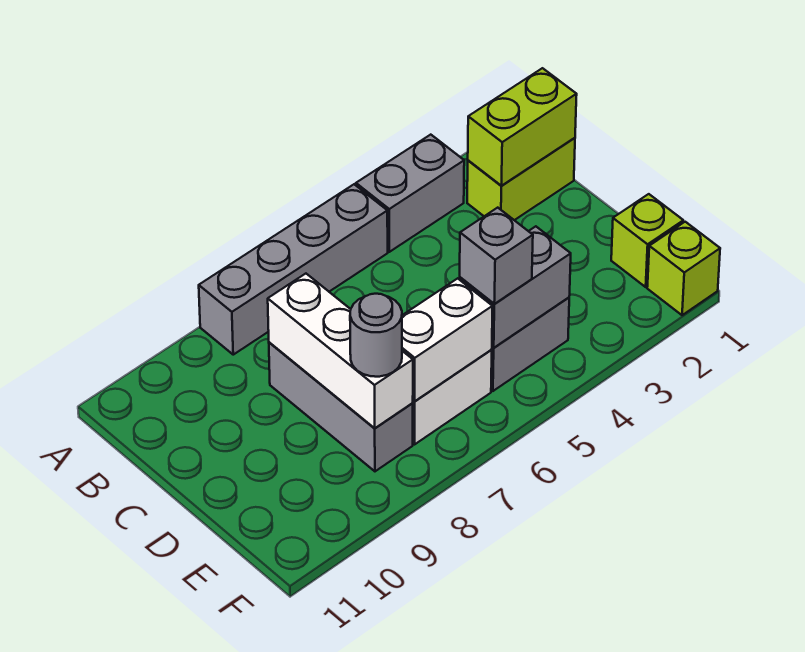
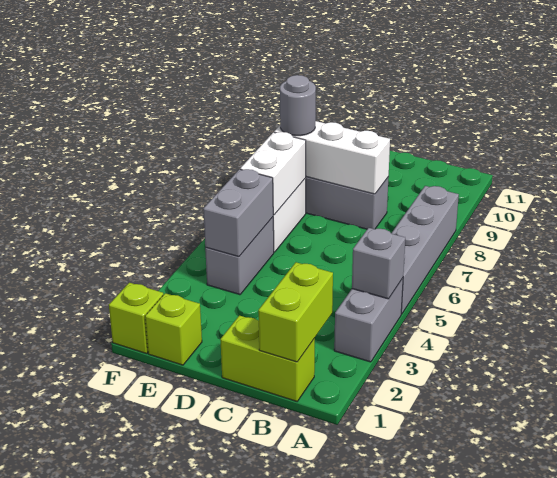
lime 1x2 brick [467,138,575,220] -> lime 1x2 brick turned to [220,315,315,401]
grey 1x1 brick [460,208,533,304] -> grey 1x1 brick moved to [352,228,405,299]

